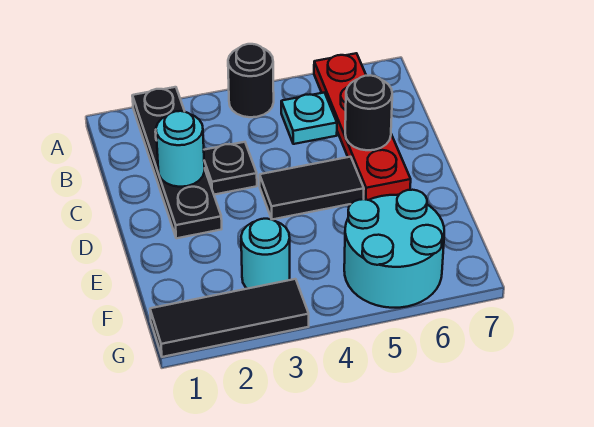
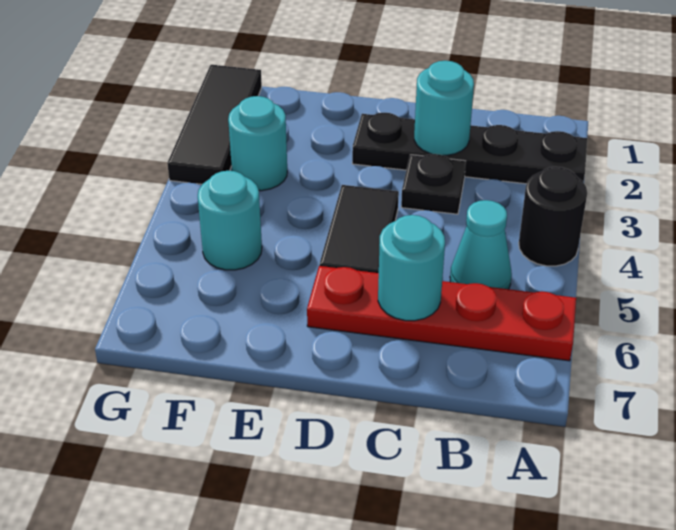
cyan 1x1 plate [281,93,337,144] -> cyan 1x1 cone [450,200,512,289]
black 1x1 round brick [345,75,392,150] -> cyan 1x1 round brick [378,215,445,321]
cyan 2x2 round brick [344,190,444,308] -> cyan 1x1 round brick [198,171,262,270]

